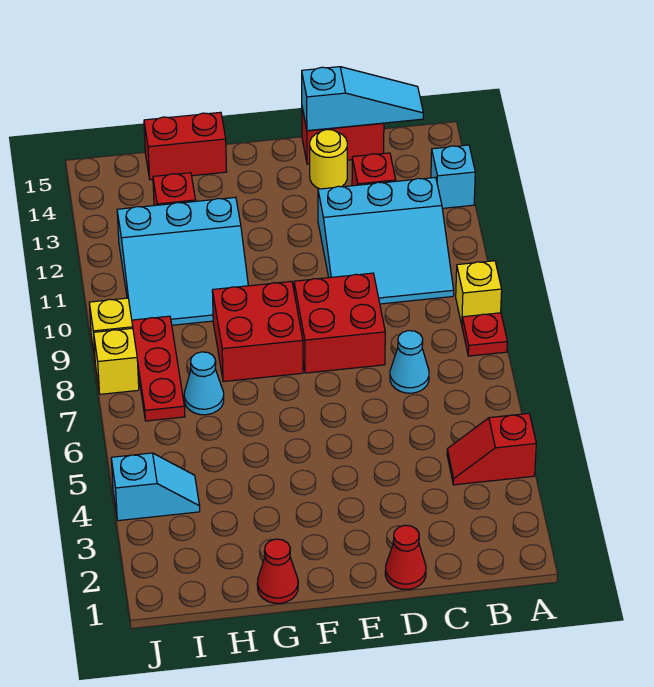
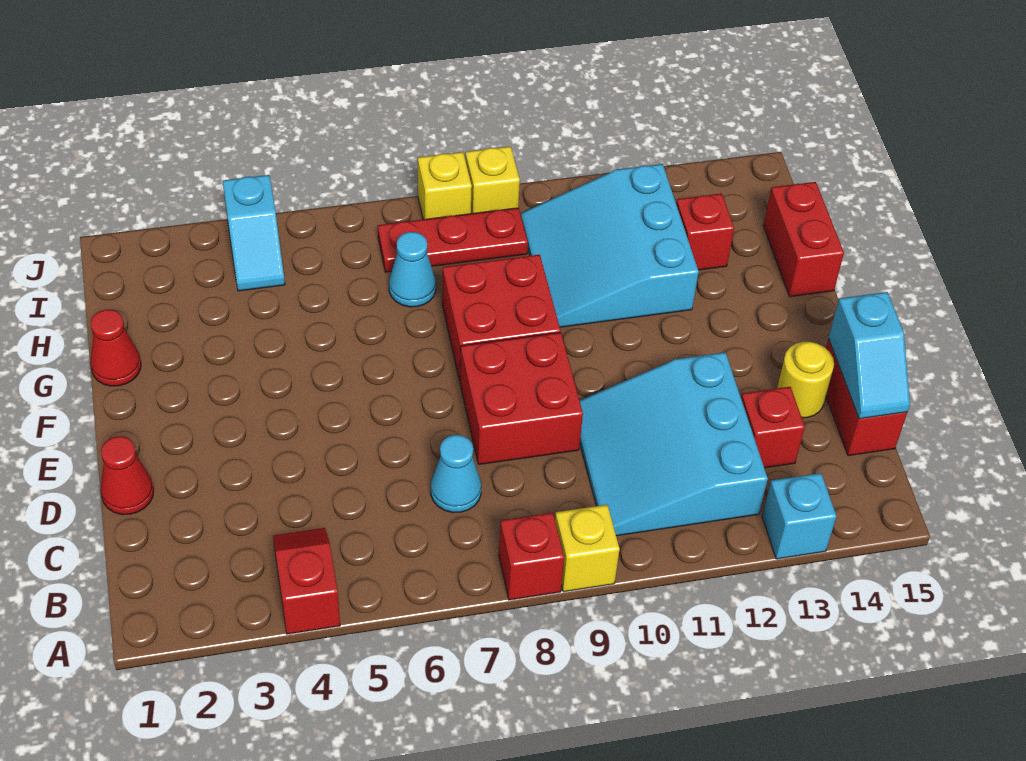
red 1x1 plate [462,313,507,356] -> red 1x1 brick [499,513,564,600]
cyan 1x3 slope [302,67,423,131] -> cyan 1x2 slope [829,292,910,419]

